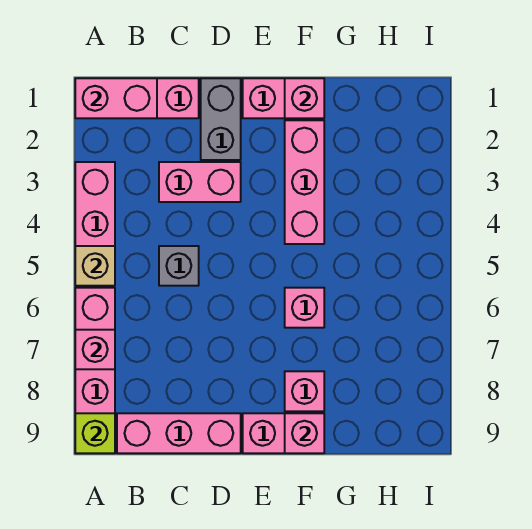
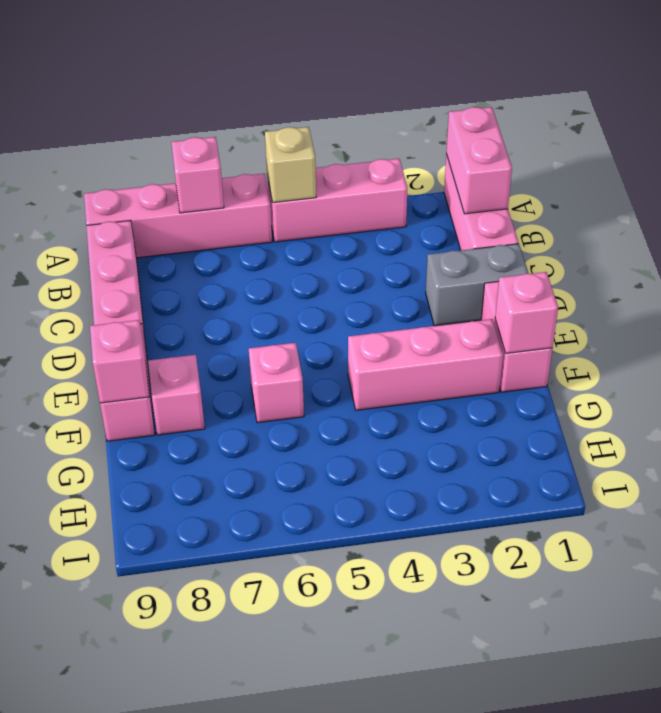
lime 1x1 brick [75,413,115,453] -> none
pink 1x2 brick [159,162,241,202] -> none
grey 1x1 brick [159,246,199,286] -> none

